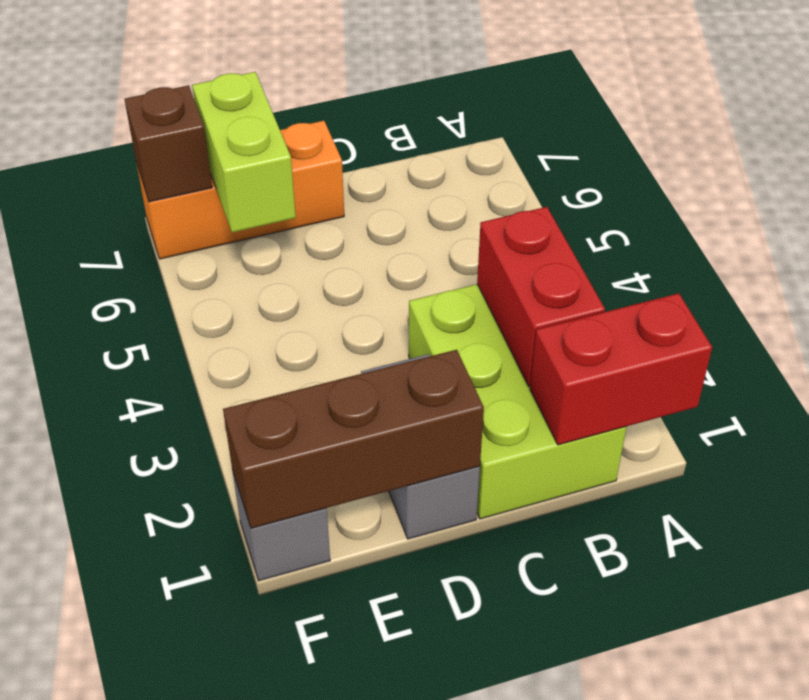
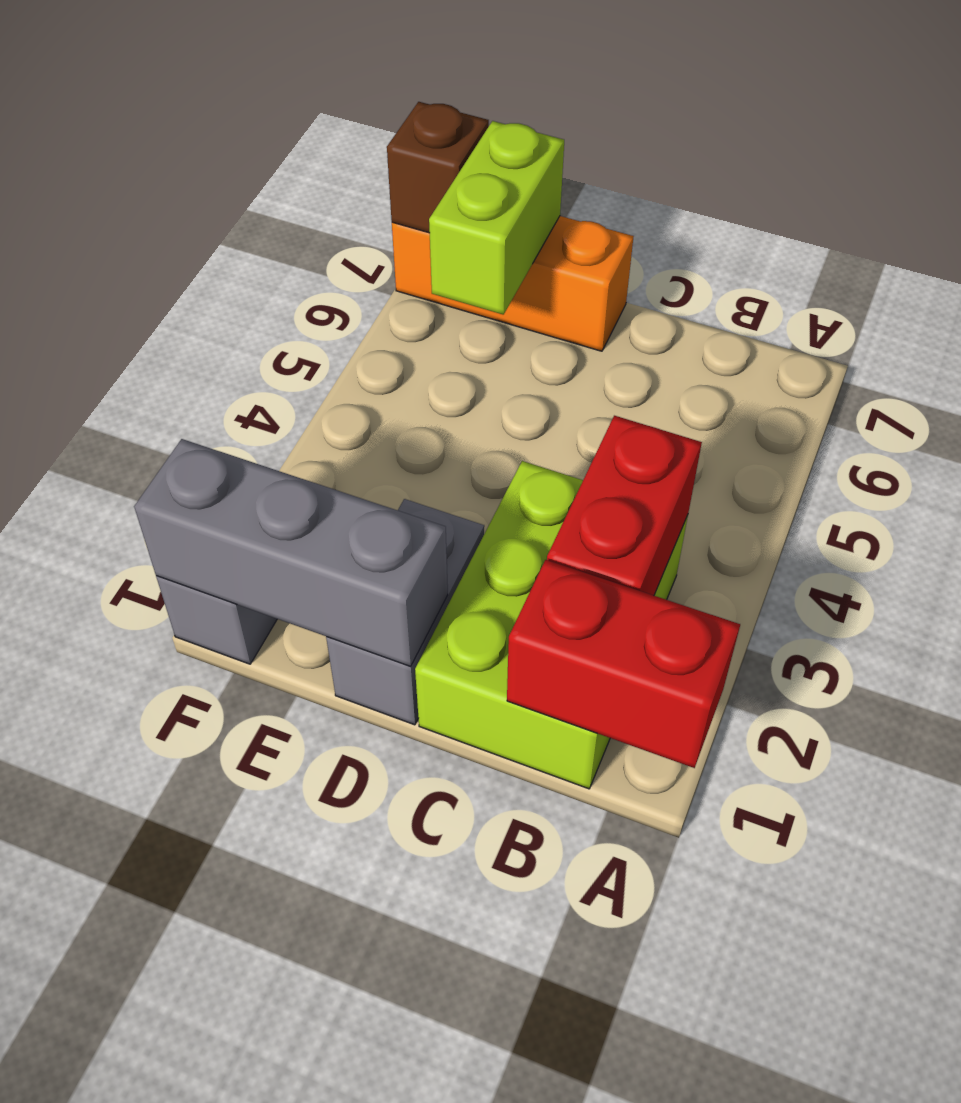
brown 1x3 brick [223,350,484,528] -> grey 1x3 brick [134,439,448,666]

